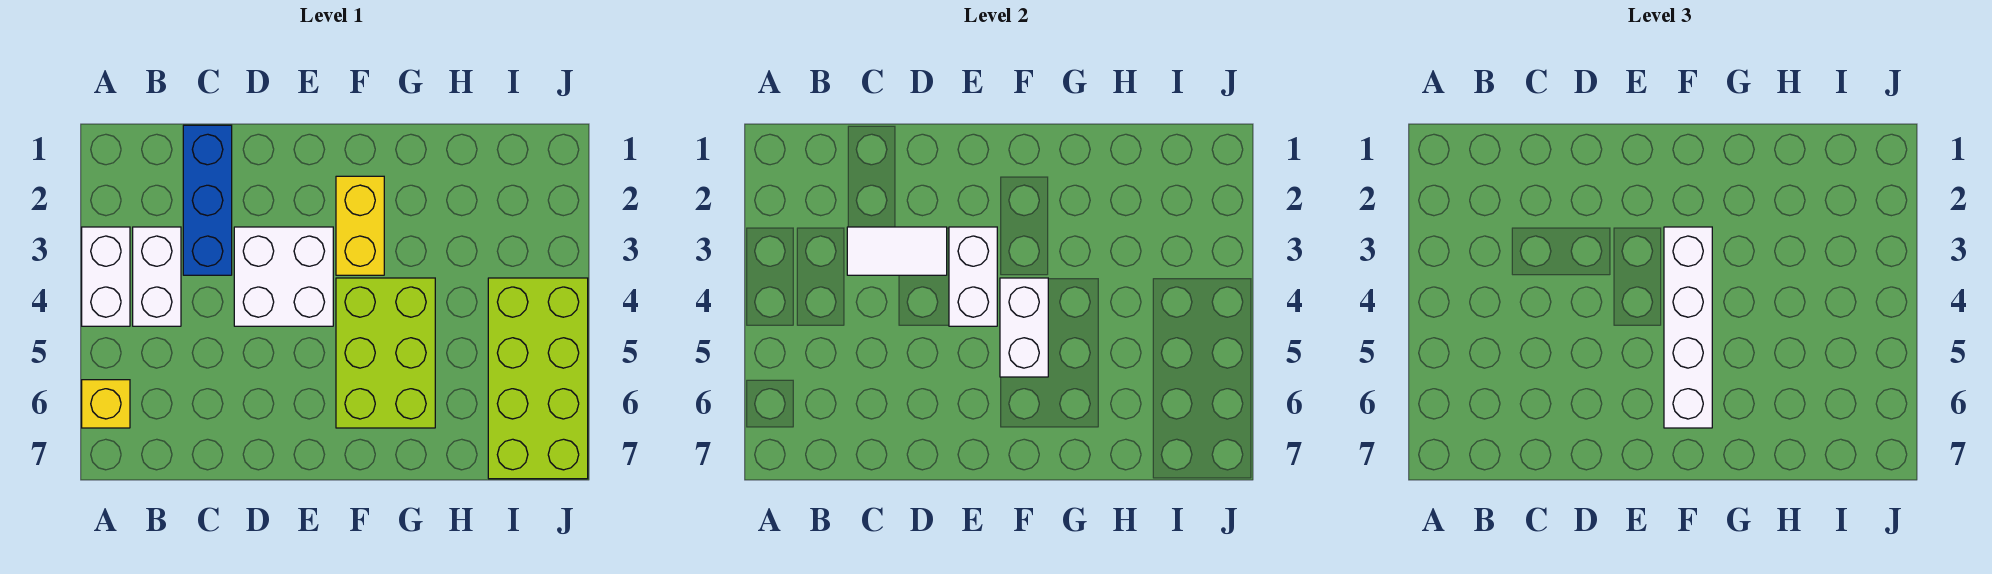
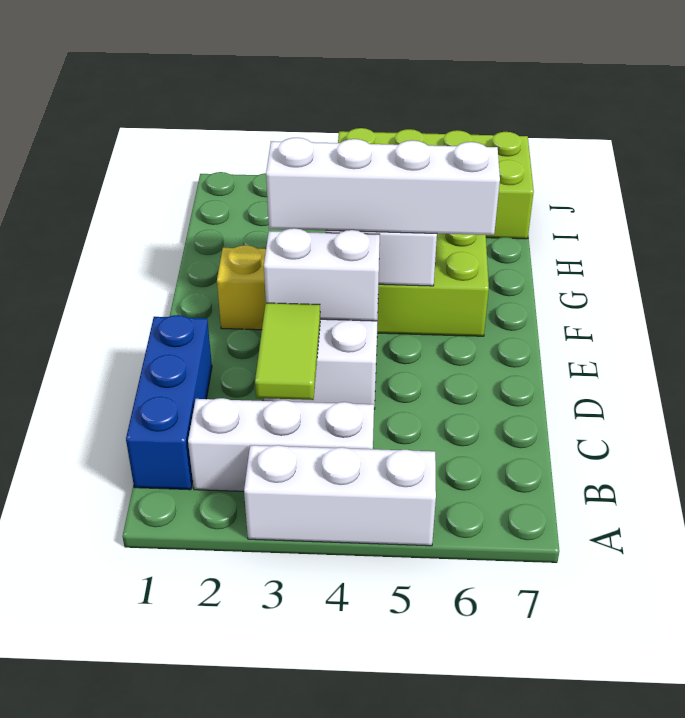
white 1x2 brick [82,227,130,326] -> white 1x3 brick [244,445,436,546]
yellow 1x1 brick [82,380,130,428] -> none
white 1x2 brick [133,227,181,326] -> white 1x3 brick [188,398,374,491]
blue 1x3 brick [183,125,232,275] -> blue 1x3 brick turned to [126,315,212,490]
white 1x2 tile [847,227,947,275] -> lime 1x2 tile [255,303,320,400]

